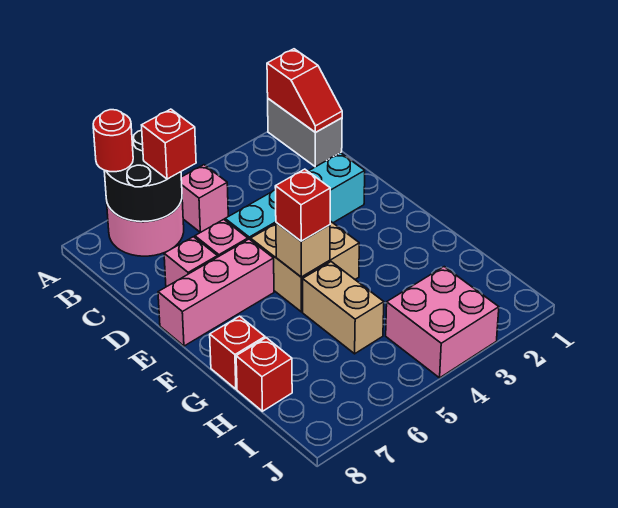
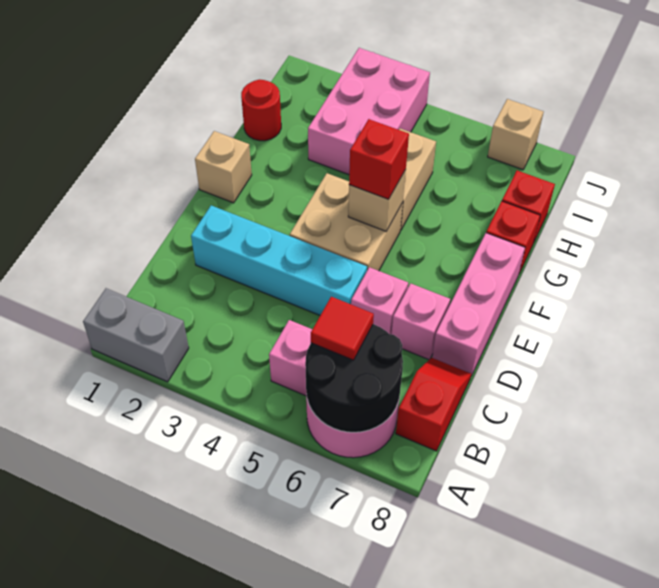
grey 1x2 brick [268,99,342,167] -> grey 1x2 brick turned to [83,288,189,382]
red 1x2 slope [267,49,342,133] -> red 1x2 slope moved to [396,358,471,451]
red 1x1 round brick [93,110,133,172] -> red 1x1 round brick moved to [241,79,281,141]
red 1x1 brick [142,109,196,179] -> red 1x1 tile [311,297,374,360]
pink 1x3 brick [158,239,274,346] -> pink 1x3 brick turned to [432,233,525,376]
none -> tan 1x1 brick [195,131,252,203]
pink 2x2 brick [386,267,499,378] -> pink 2x3 brick [308,48,430,175]
none -> tan 1x1 brick [488,99,543,170]

